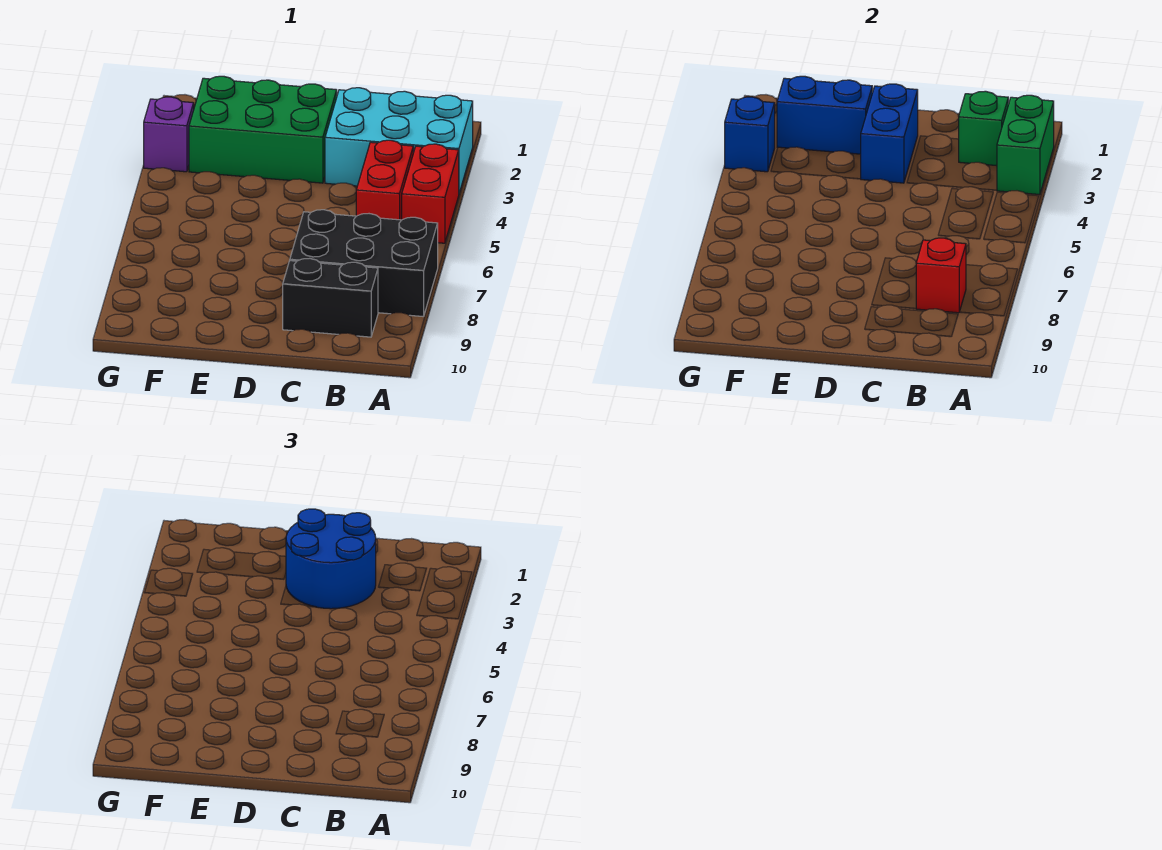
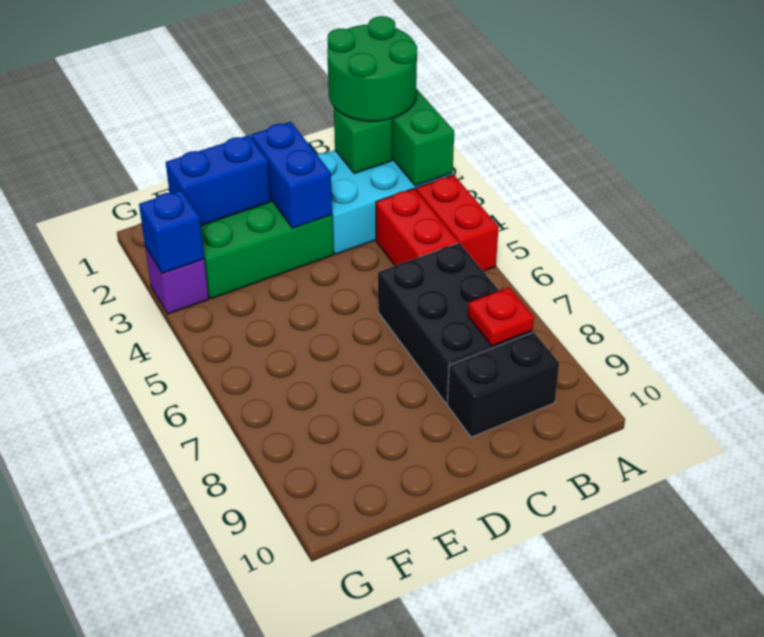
none -> green 2x2 round brick [327,16,417,121]
black 2x3 brick [290,210,438,317] -> black 2x3 brick turned to [378,243,533,404]
red 1x1 brick [916,238,966,313] -> red 1x1 plate [468,287,534,346]
blue 2x2 round brick [286,509,376,609] -> none

